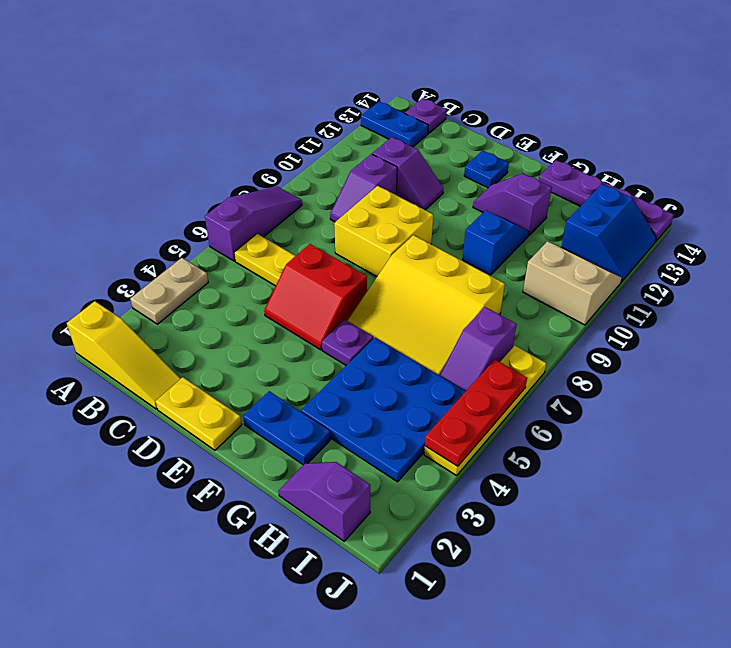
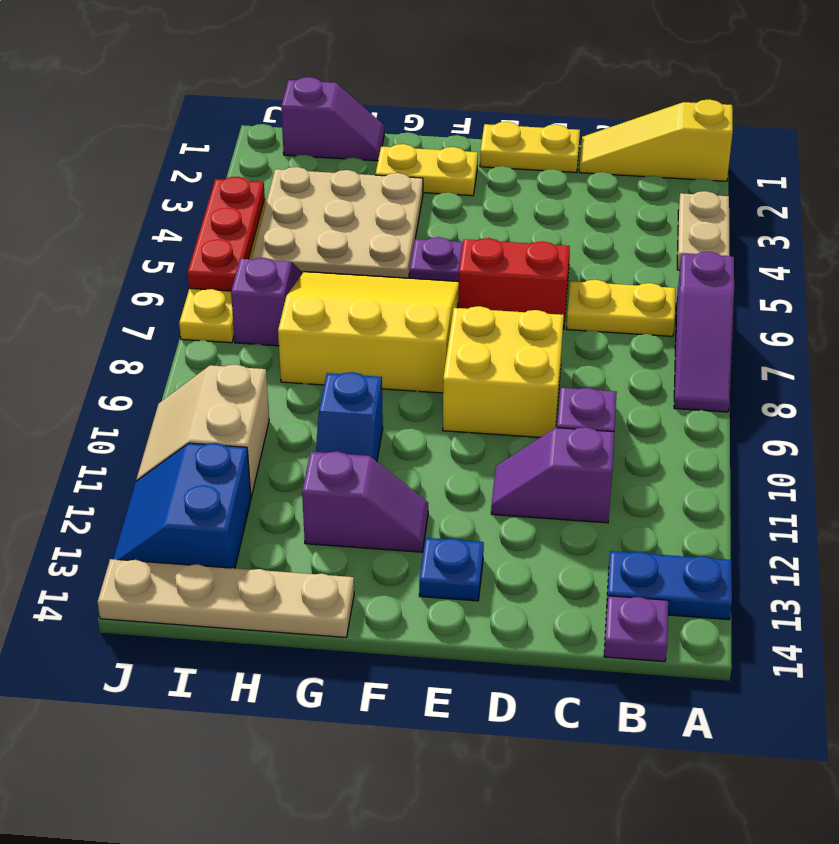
blue 1x2 plate [243,391,330,465] -> yellow 1x2 plate [375,144,478,196]
blue 3x3 plate [301,338,466,482] -> tan 3x3 plate [251,167,423,278]
purple 1x4 plate [539,160,674,242] -> tan 1x4 plate [98,559,354,637]
tan 2x2 slope [523,242,622,325] -> tan 2x2 slope turned to [136,364,269,497]

